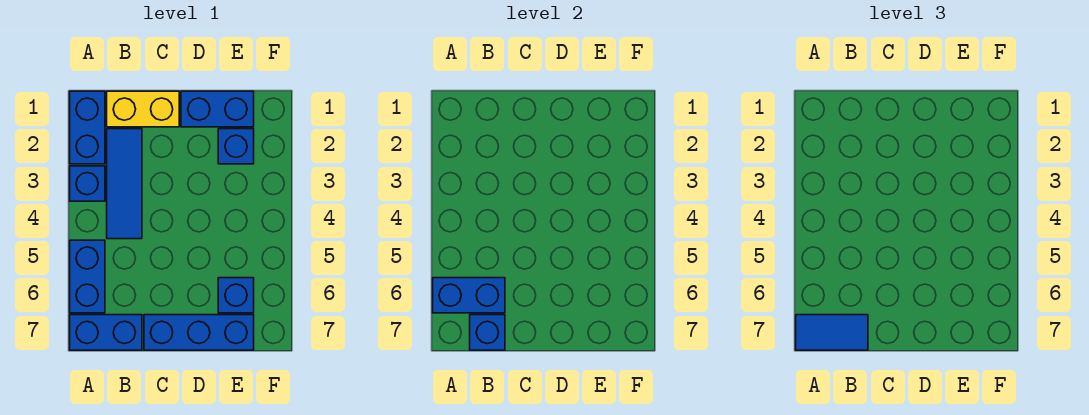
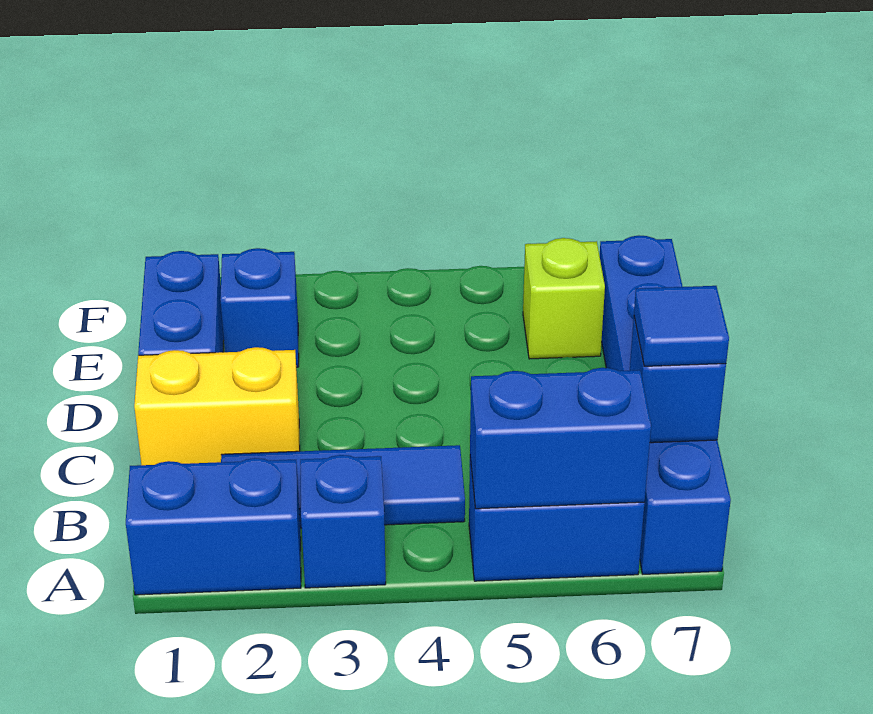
blue 1x2 brick [433,278,505,313] -> blue 1x2 brick turned to [470,368,651,509]
blue 1x2 tile [796,315,868,350] -> blue 1x1 tile [634,286,729,366]
yellow 1x2 brick [107,91,179,127] -> yellow 1x2 brick turned to [134,347,300,465]
blue 1x1 brick [218,278,254,313] -> lime 1x1 brick [523,238,605,359]

